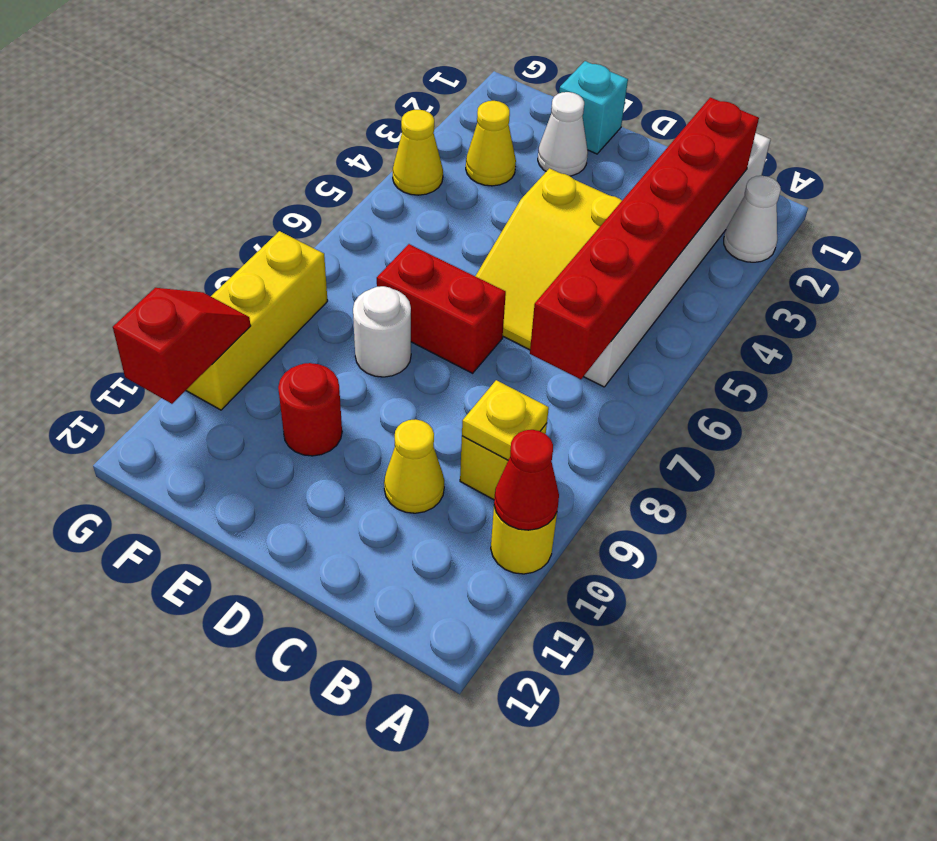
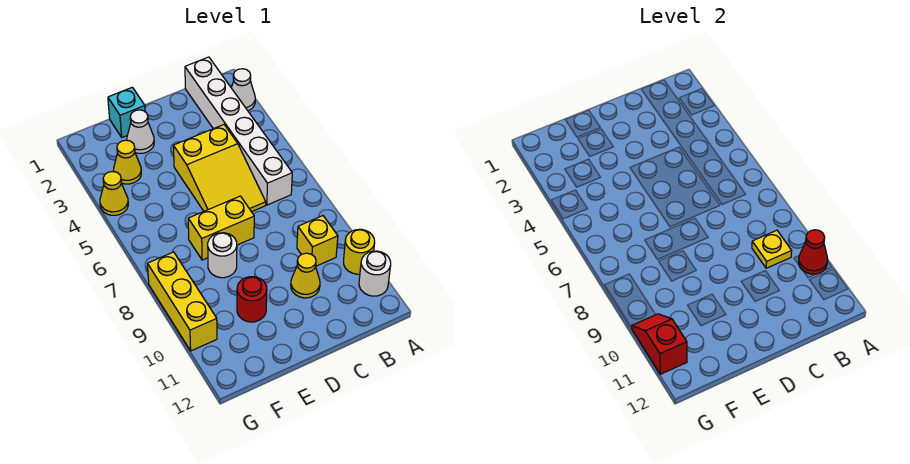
none -> white 1x1 round brick [359,251,391,296]
red 1x6 brick [530,97,759,379] -> none
red 1x2 brick [377,244,506,373] -> yellow 1x2 brick [188,196,254,260]

